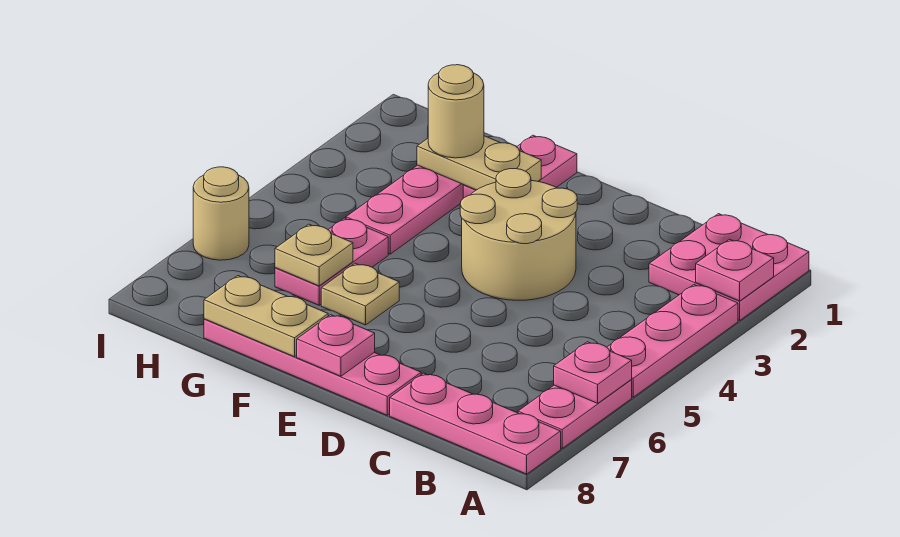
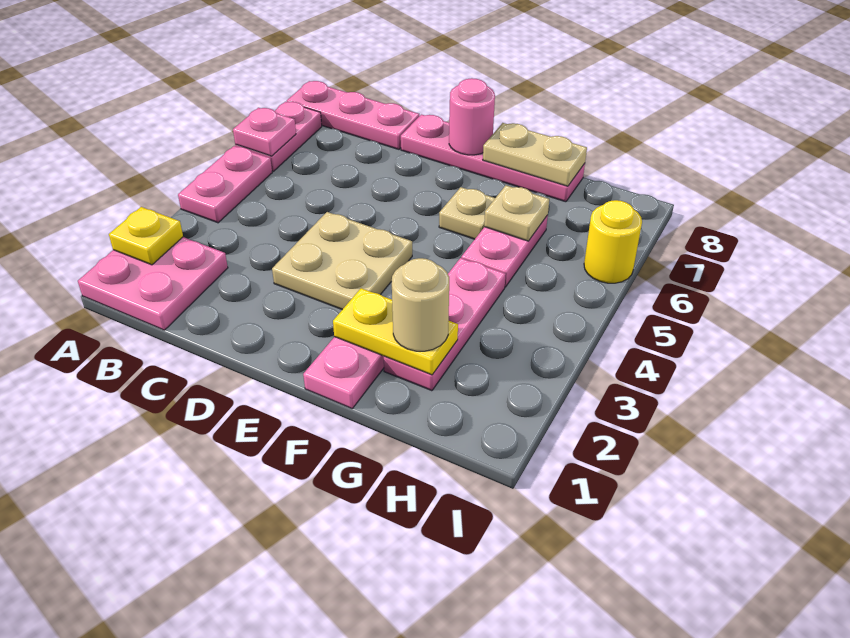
pink 1x1 plate [696,239,774,301] -> yellow 1x1 plate [109,207,183,265]
pink 1x3 plate [607,285,738,397] -> pink 1x2 plate [178,146,272,223]
tan 2x2 round brick [460,169,577,300] -> tan 2x2 plate [272,212,412,310]
pink 1x1 plate [297,315,375,376] -> pink 1x1 round brick [449,78,495,155]
tan 1x2 plate [417,136,541,190] -> yellow 1x2 plate [333,288,458,375]
tan 1x1 round brick [193,167,249,260] -> yellow 1x1 round brick [584,200,642,283]

